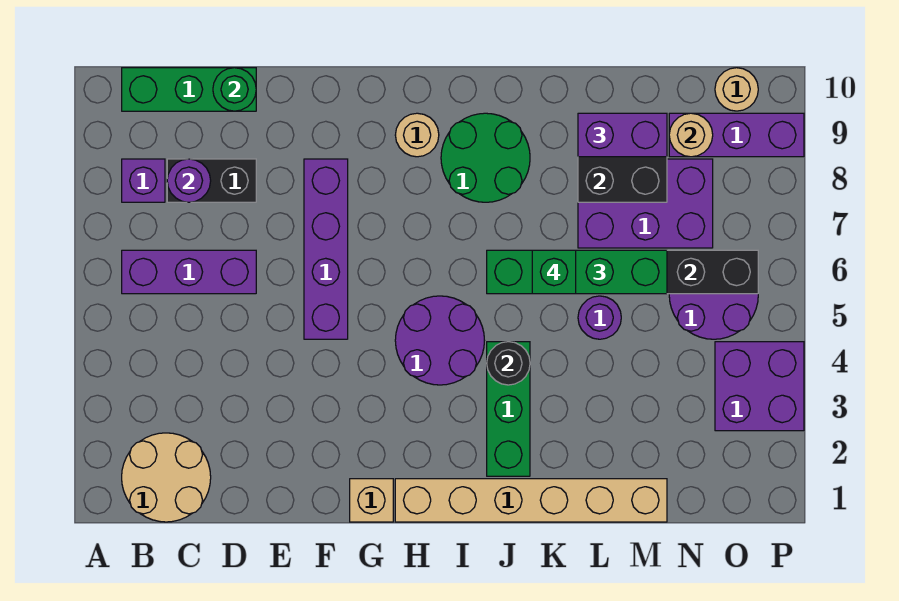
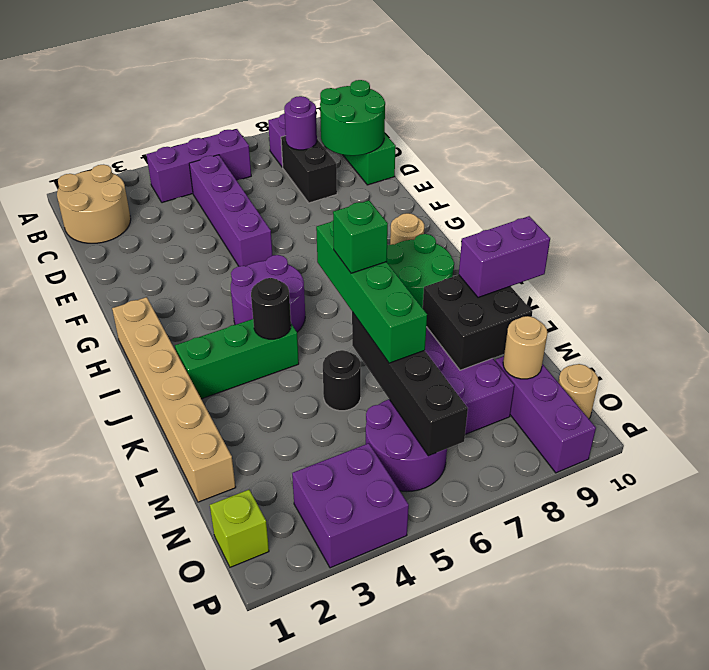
purple 1x3 brick [122,250,256,294] -> purple 1x3 brick turned to [146,129,251,203]
green 1x1 round brick [213,68,256,111] -> green 2x2 round brick [320,80,385,156]
purple 1x4 brick [304,159,348,339] -> purple 1x4 brick turned to [189,155,273,266]
tan 1x1 brick [350,479,393,522] -> none
purple 1x1 round brick [578,296,621,339] -> black 1x1 round brick [323,350,361,411]
purple 1x2 brick [578,113,667,157] -> purple 1x2 brick turned to [459,216,550,298]
none -> lime 1x1 brick [210,490,269,567]

